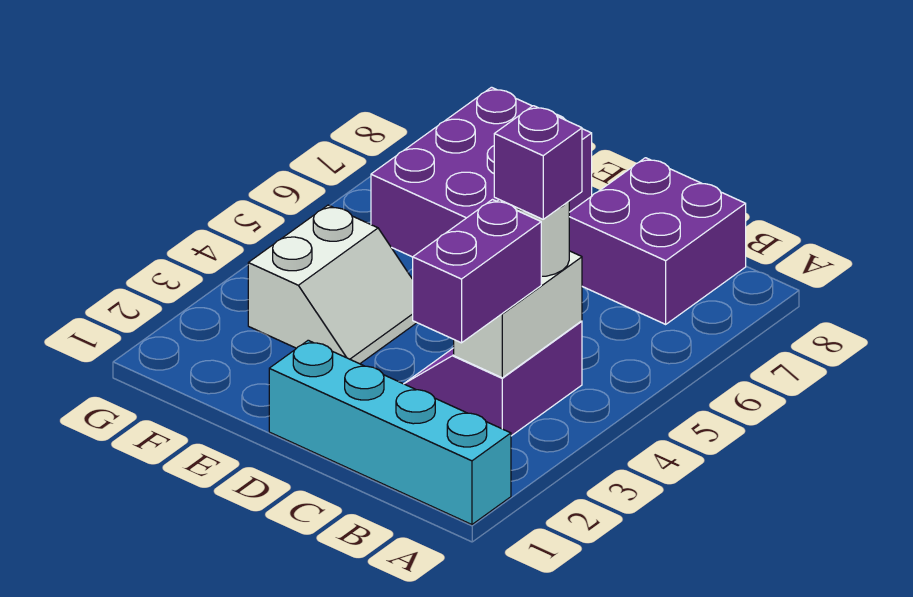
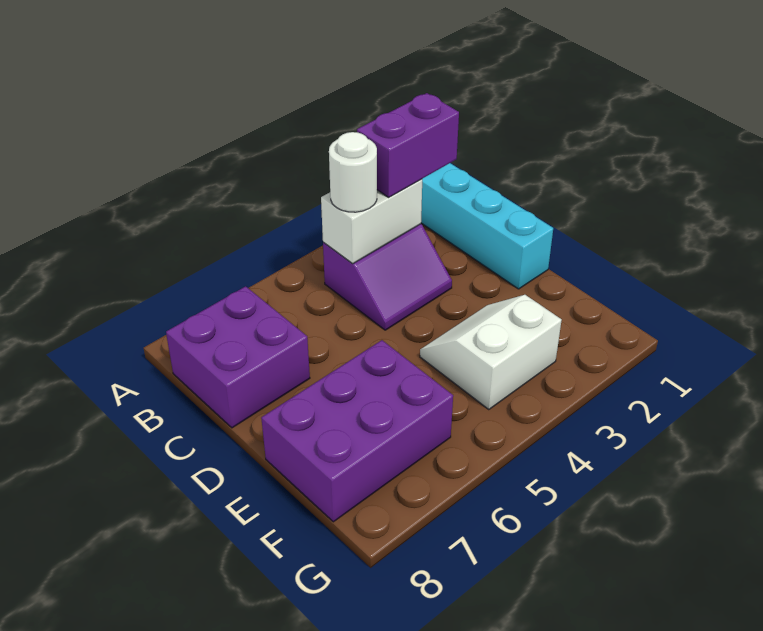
purple 1x1 brick [494,106,582,219] -> none

